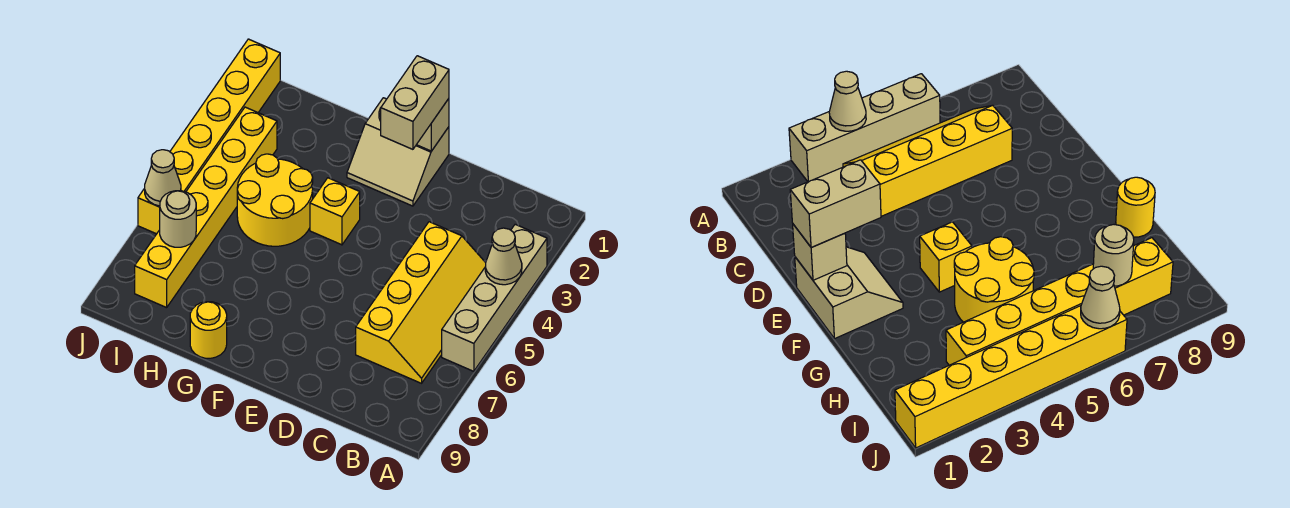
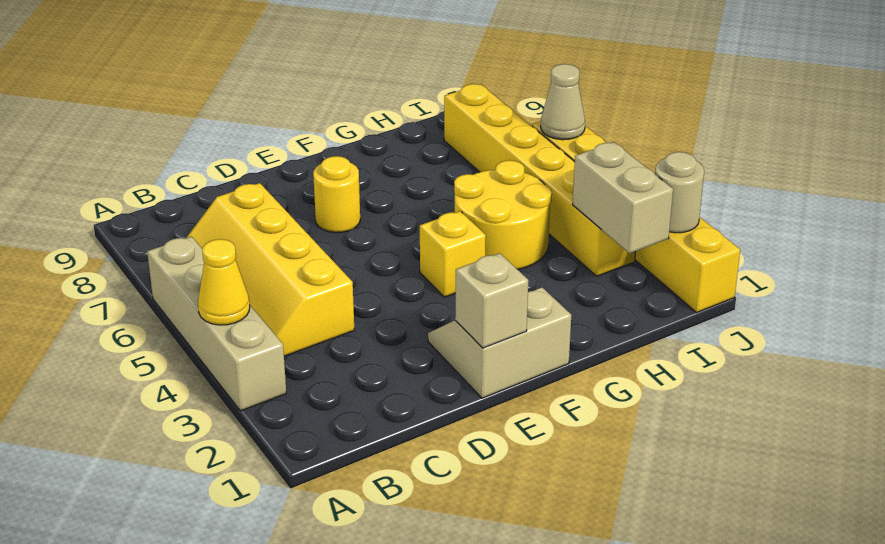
tan 1x1 cone [485,228,522,285] -> yellow 1x1 cone [198,239,250,325]
tan 1x2 brick [381,56,449,149] -> tan 1x2 brick moved to [573,142,673,253]
yellow 1x1 round brick [190,302,227,358] -> yellow 1x1 round brick moved to [313,156,360,233]
tan 1x1 round brick [160,191,196,247] -> tan 1x1 round brick moved to [655,152,704,233]

